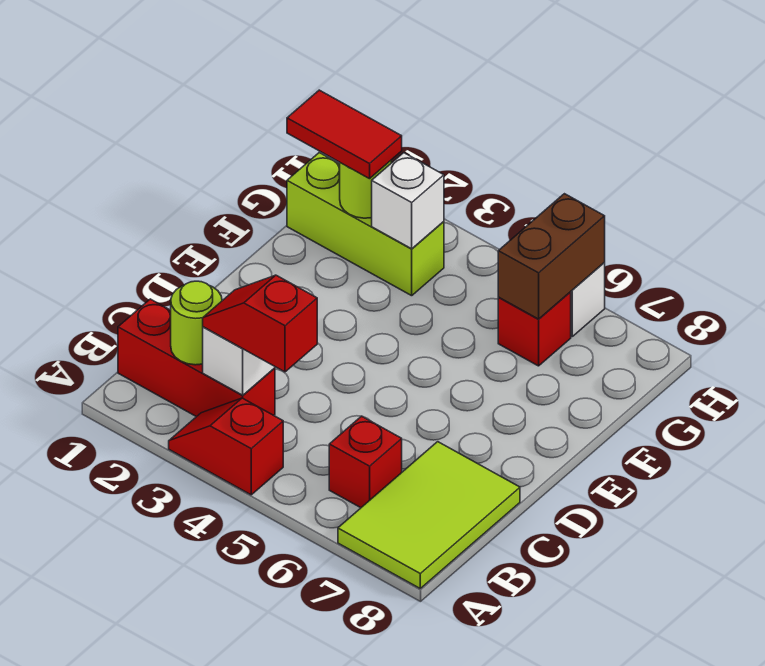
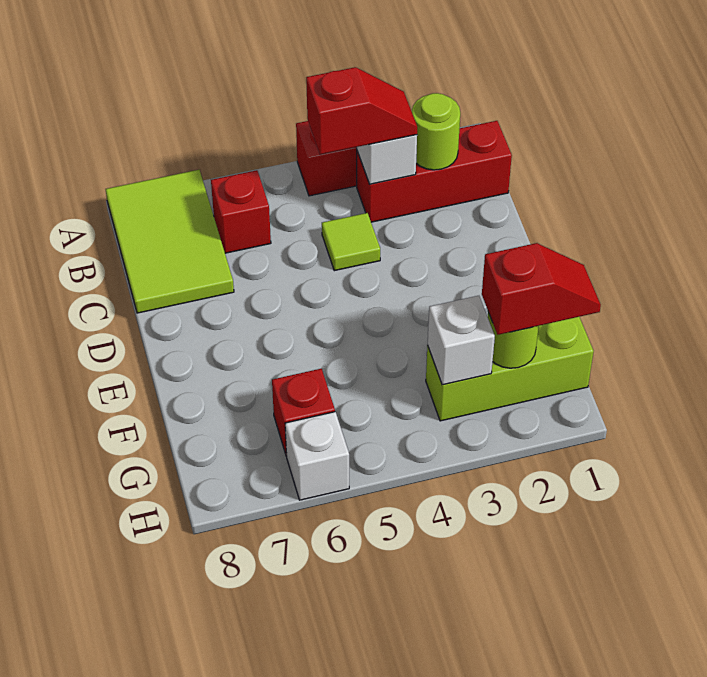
none -> lime 1x1 tile [322,213,380,271]
red 1x2 tile [287,90,402,179] -> red 1x2 slope [482,243,601,335]
brown 1x2 brick [498,194,605,319] -> none

